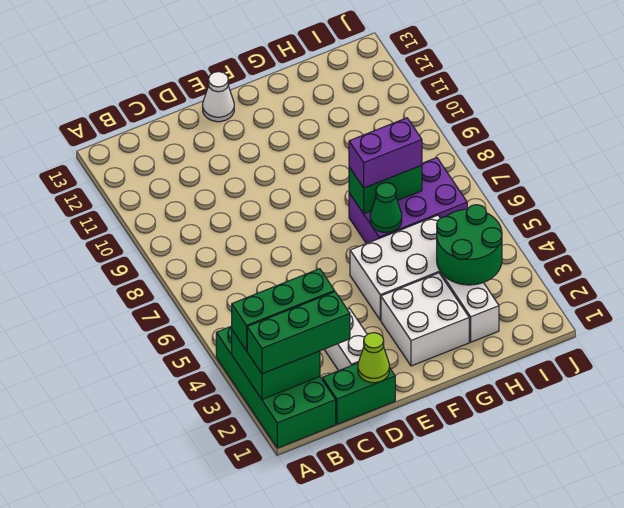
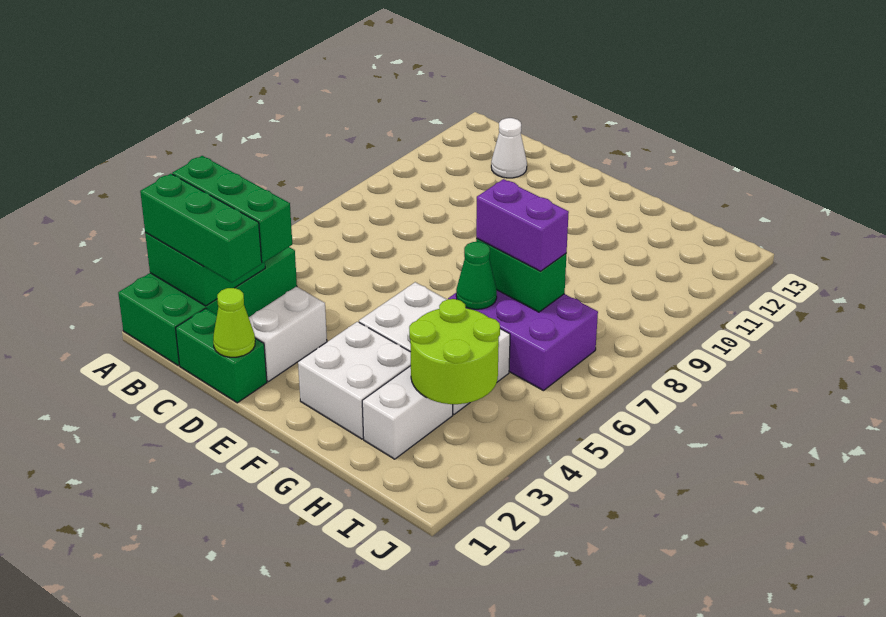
white 1x1 cone [203,72,234,122] -> white 1x1 cone moved to [491,118,527,178]
green 2x2 round brick [437,205,502,285] -> lime 2x2 round brick [409,299,500,404]

